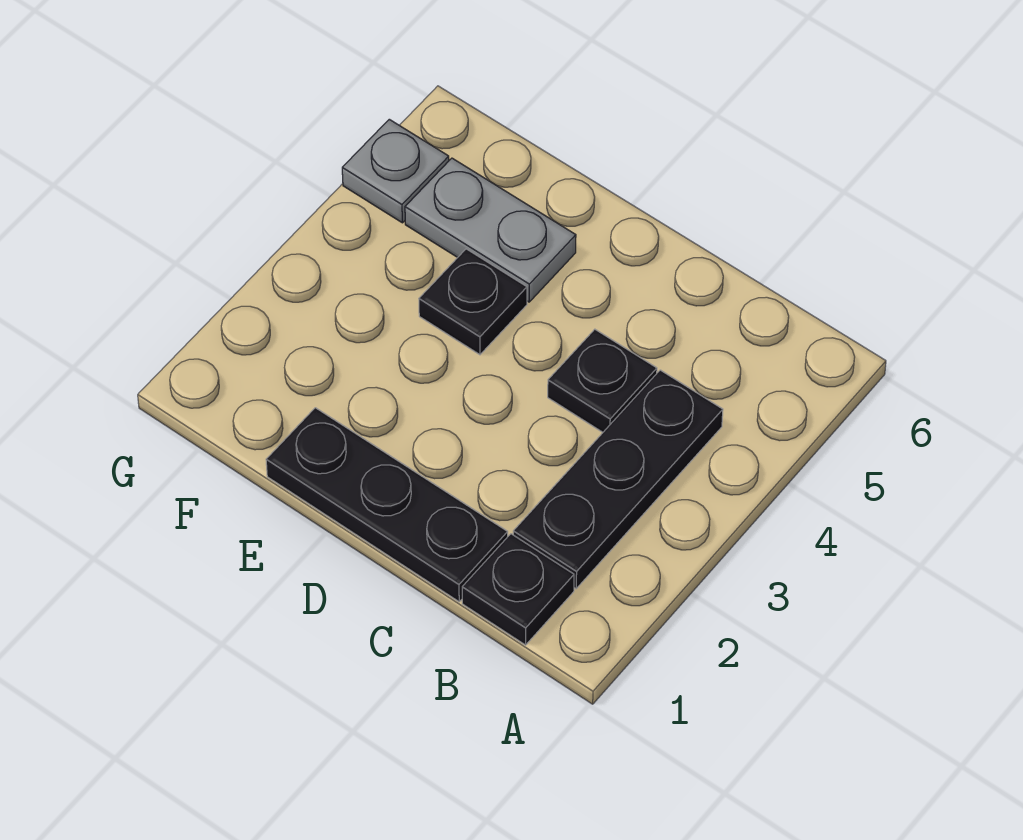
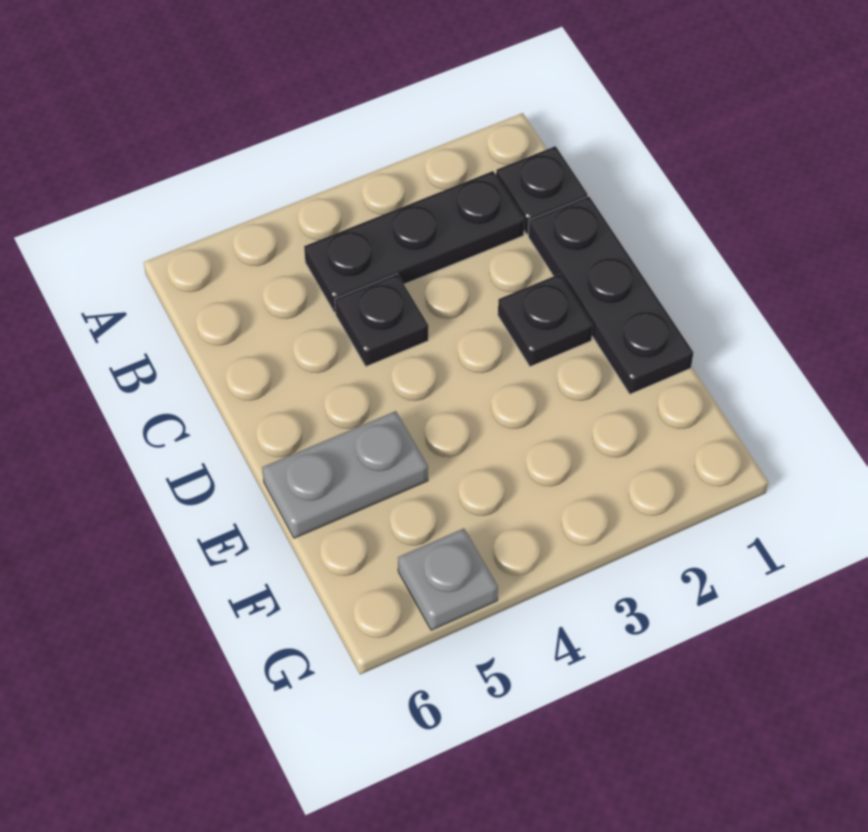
black 1x1 plate [419,249,527,355] -> black 1x1 plate moved to [498,274,593,366]
grey 1x2 plate [405,158,576,302] -> grey 1x2 plate turned to [262,411,428,538]

